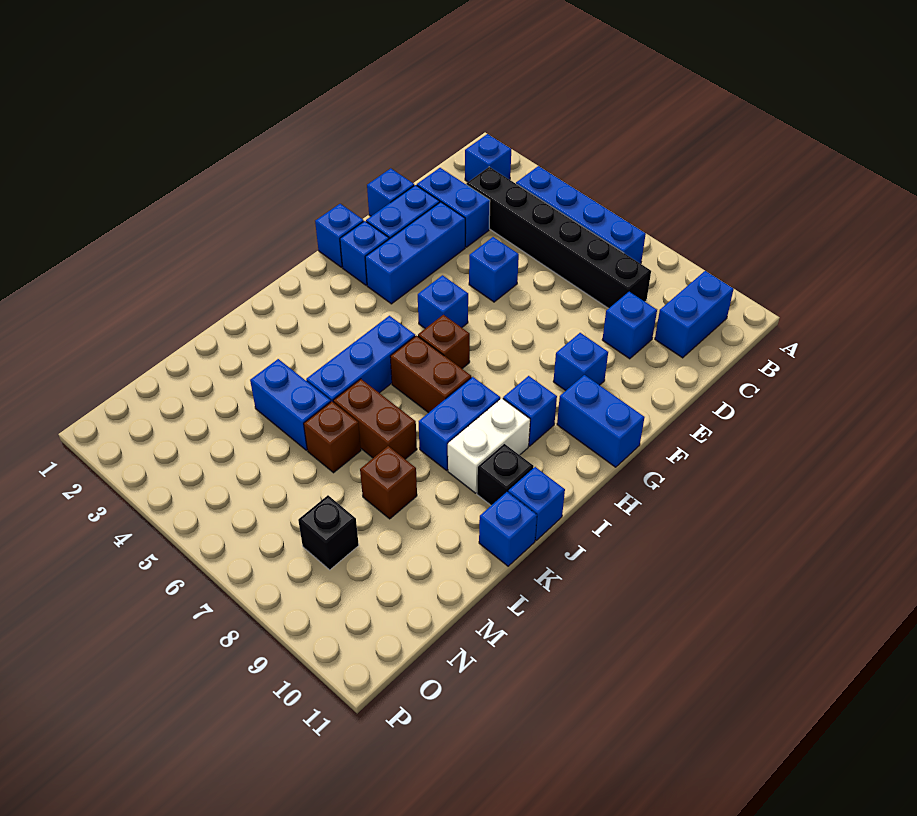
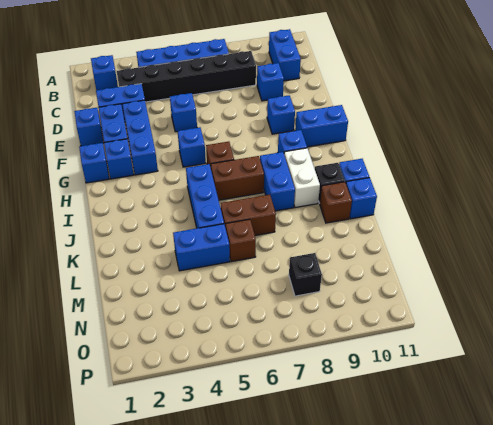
brown 1x1 brick [360,446,417,519] -> brown 1x1 brick moved to [320,182,352,223]

